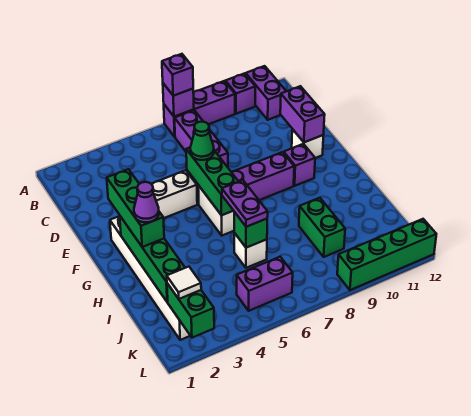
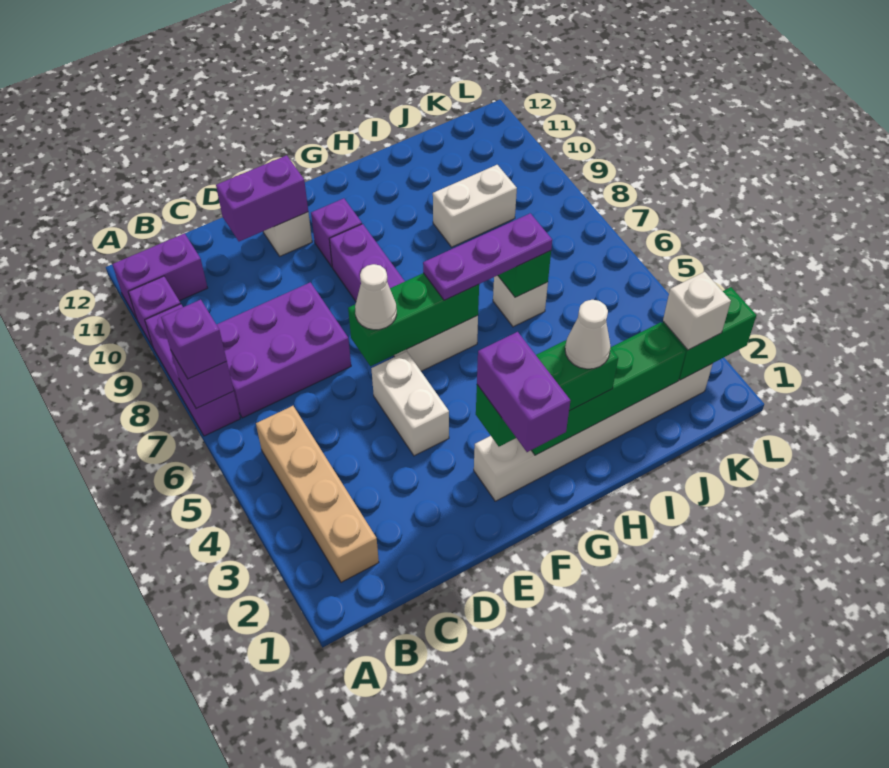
none -> tan 1x4 brick [256,406,379,582]
purple 1x3 brick [175,110,228,167] -> purple 2x3 brick [216,282,351,418]
green 1x1 cone [190,122,214,160] -> white 1x1 cone [355,264,397,330]
purple 1x1 cone [134,182,159,222] -> white 1x1 cone [565,300,611,369]
purple 1x2 plate [222,180,268,227] -> purple 1x3 plate [423,213,552,300]
green 1x2 brick [299,198,345,257] -> white 1x2 brick [433,165,517,247]
white 1x1 tile [167,267,201,299] -> white 1x1 brick [663,272,731,350]
purple 1x2 brick [237,257,293,311] -> purple 1x2 brick moved to [477,332,570,452]
green 1x4 brick [337,219,436,290] -> none

